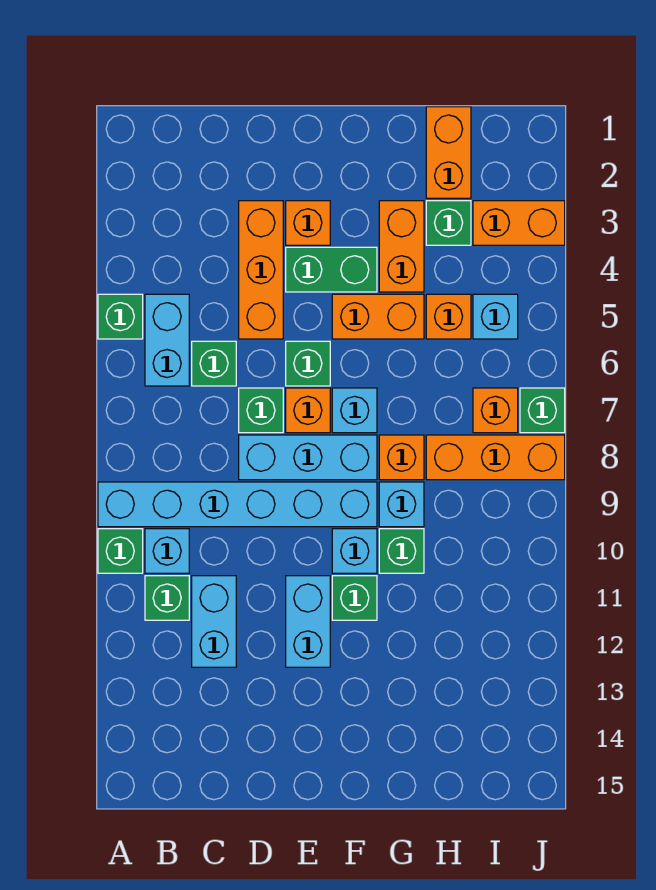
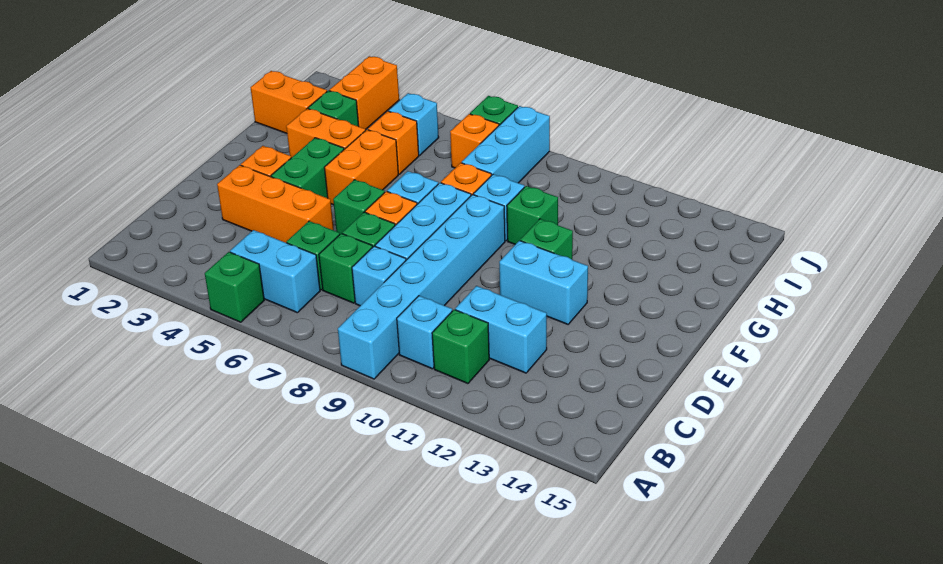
green 1x1 brick [98,529,143,573] -> green 1x1 brick moved to [319,234,373,303]
cyan 1x1 brick [332,529,377,573] -> cyan 1x1 brick moved to [352,246,406,306]
orange 1x3 brick [426,435,565,480] -> cyan 1x3 brick [462,106,550,183]

